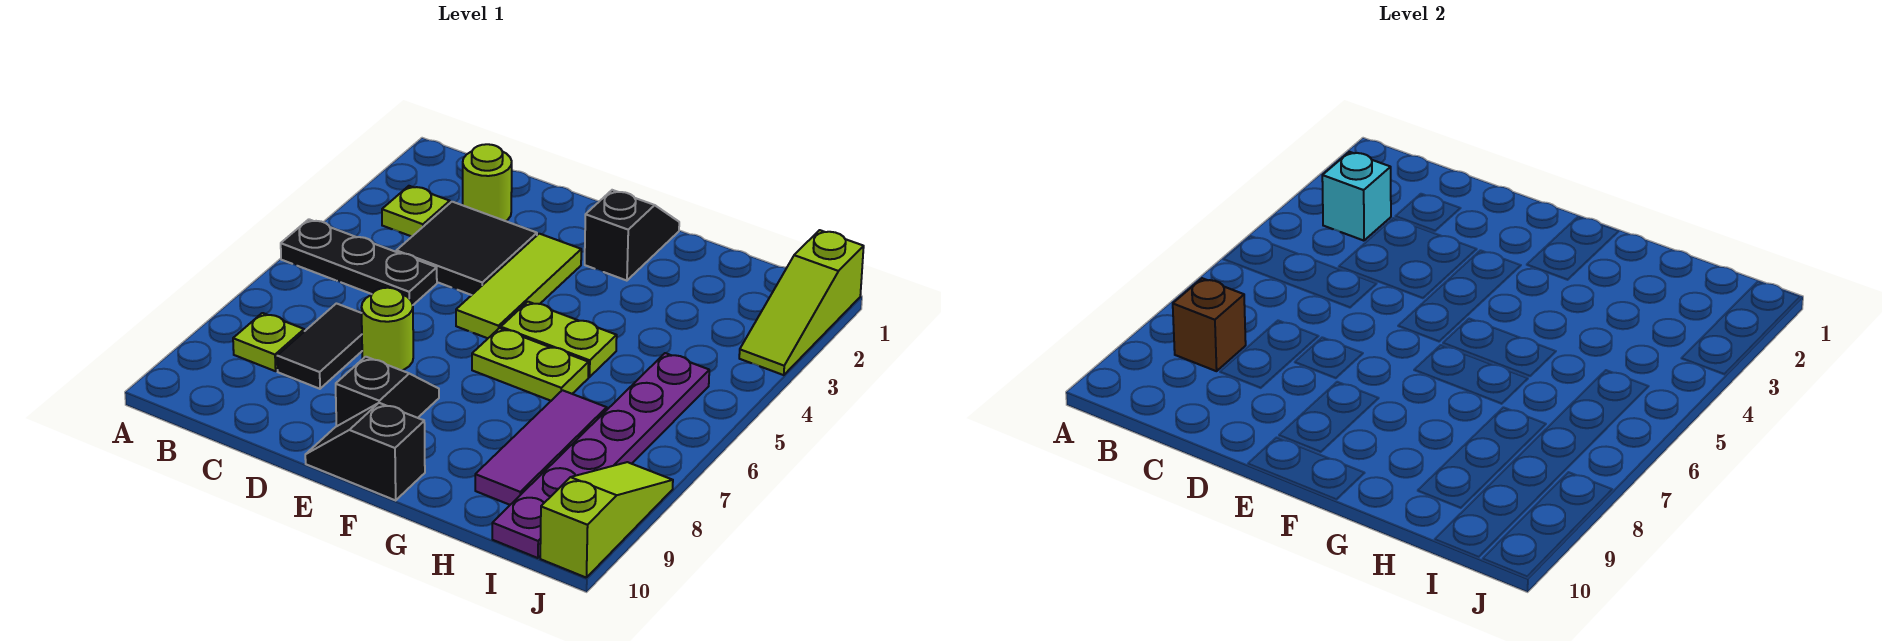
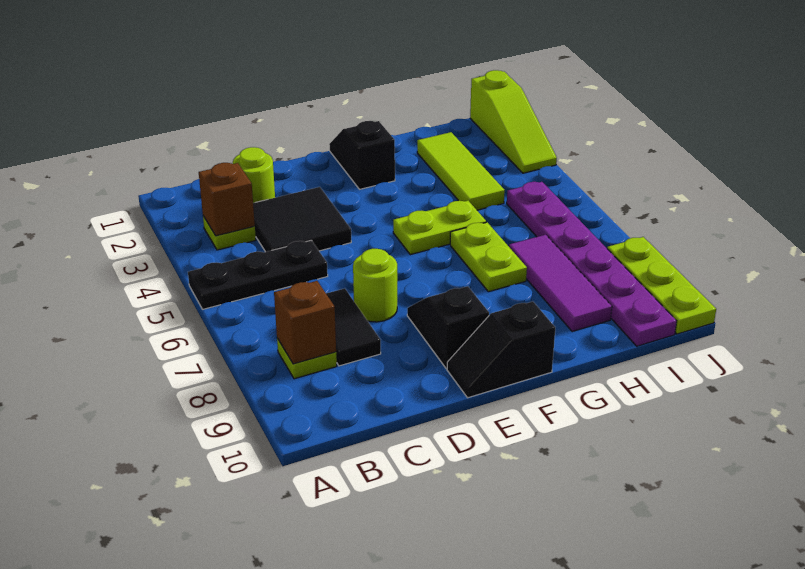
cyan 1x1 brick [1322,152,1391,241] -> brown 1x1 brick [199,163,255,236]
lime 1x3 tile [456,234,581,338] -> lime 1x3 tile moved to [417,132,505,210]
lime 1x2 plate [472,328,589,401] -> lime 1x2 plate turned to [450,222,527,292]
lime 1x3 slope [540,462,673,578] -> lime 1x3 plate [607,237,716,334]

